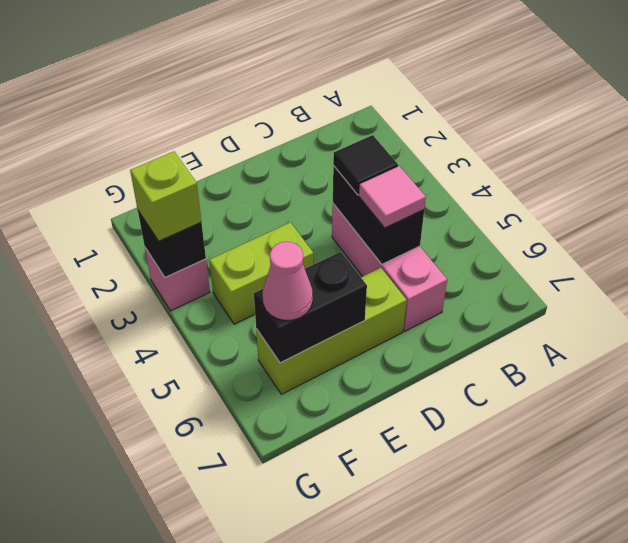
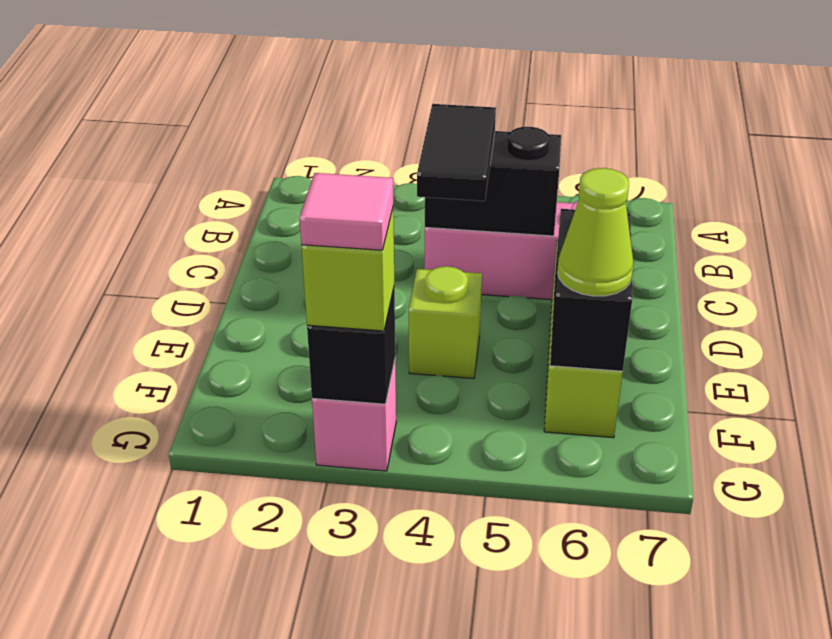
black 1x1 tile [333,135,398,195] -> black 1x2 tile [417,104,496,201]
pink 1x1 tile [359,166,426,228] -> pink 1x1 tile moved to [300,173,393,250]
lime 1x2 brick [209,222,313,324] -> lime 1x1 brick [409,266,482,378]
pink 1x1 cone [263,242,313,320] -> lime 1x1 cone [557,168,634,296]

